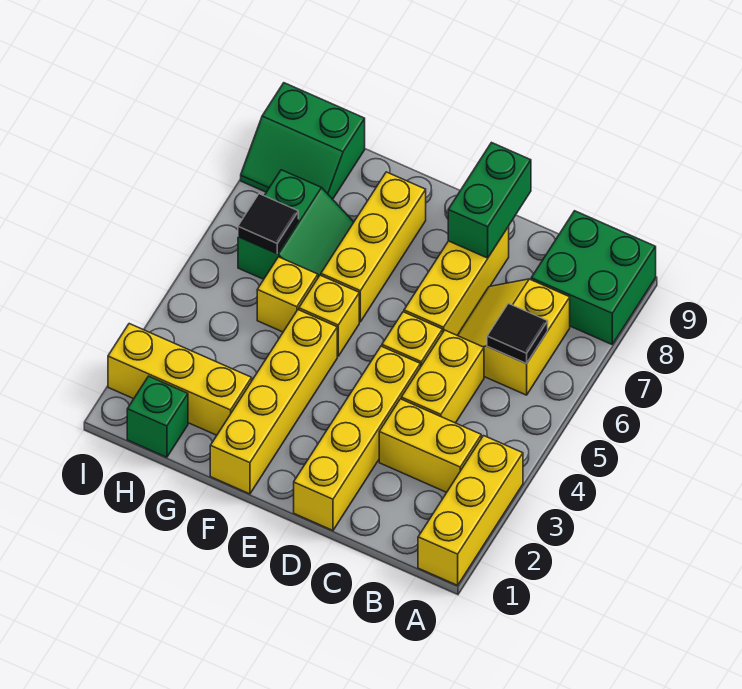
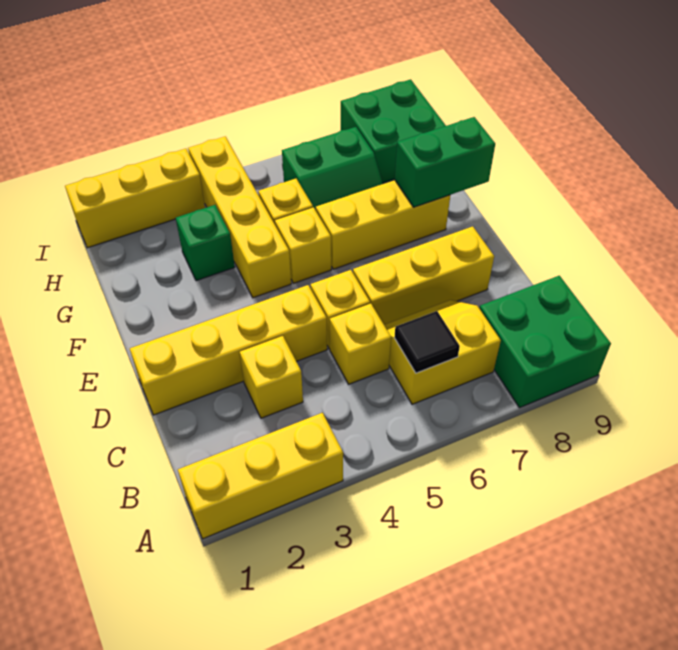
yellow 1x2 brick [379,399,481,492] -> yellow 1x1 brick [240,336,303,418]
yellow 1x2 brick [401,330,484,423] -> yellow 1x1 brick [330,304,391,384]
green 1x2 brick [448,143,531,258] -> green 1x2 brick moved to [395,117,495,207]
yellow 1x4 brick [210,310,337,494] -> yellow 1x4 brick turned to [188,136,291,298]
yellow 1x3 brick [108,324,252,435] -> yellow 1x3 brick turned to [65,149,205,248]
green 1x1 brick [127,376,188,457] -> green 1x1 brick moved to [176,205,235,281]
black 1x1 tile [238,194,298,254] -> none
green 2x2 slope [241,83,365,199] -> green 2x2 brick [341,79,446,183]

